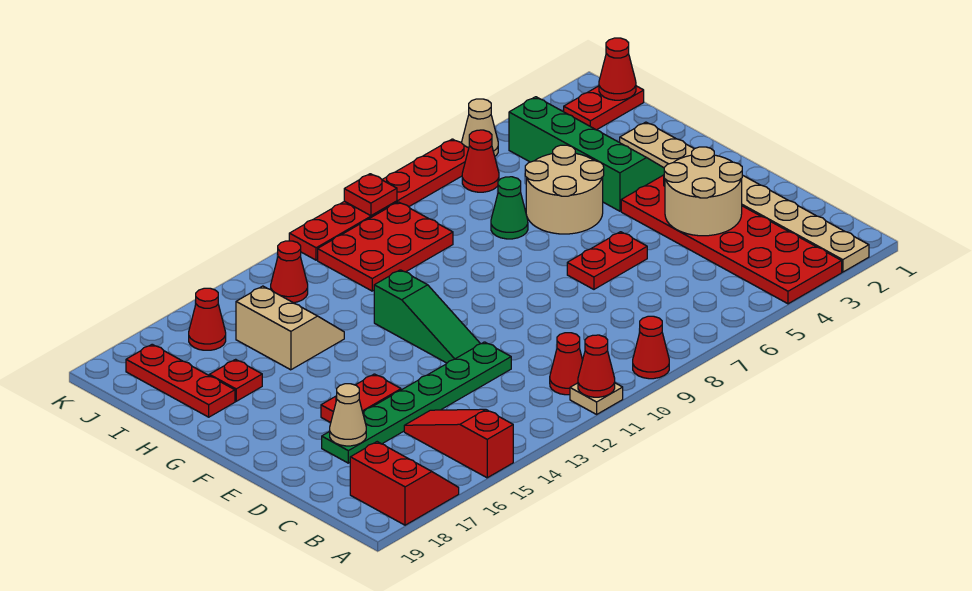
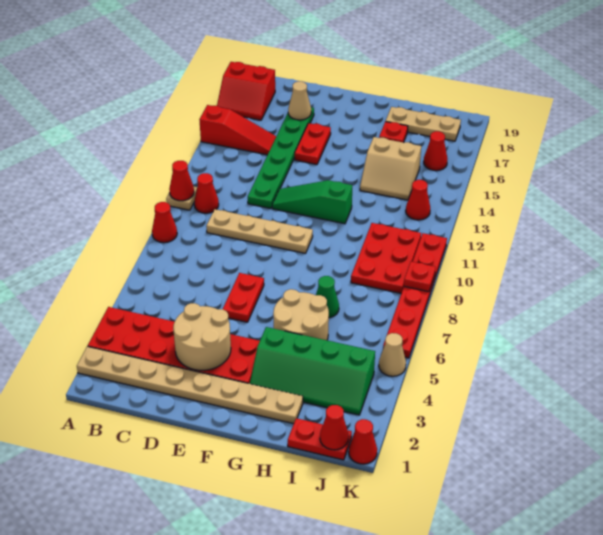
none -> tan 1x4 plate [206,209,313,253]
red 1x3 plate [126,344,235,417] -> tan 1x3 plate [386,107,461,141]
red 1x2 plate [564,86,644,130] -> red 1x2 plate turned to [288,418,352,460]
red 1x1 cone [462,130,499,192] -> red 1x1 cone moved to [349,419,377,464]

